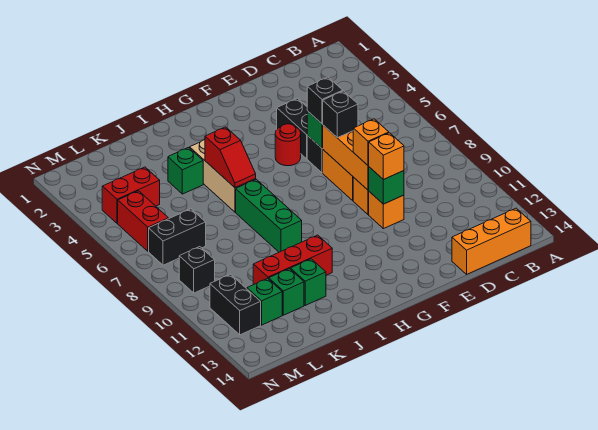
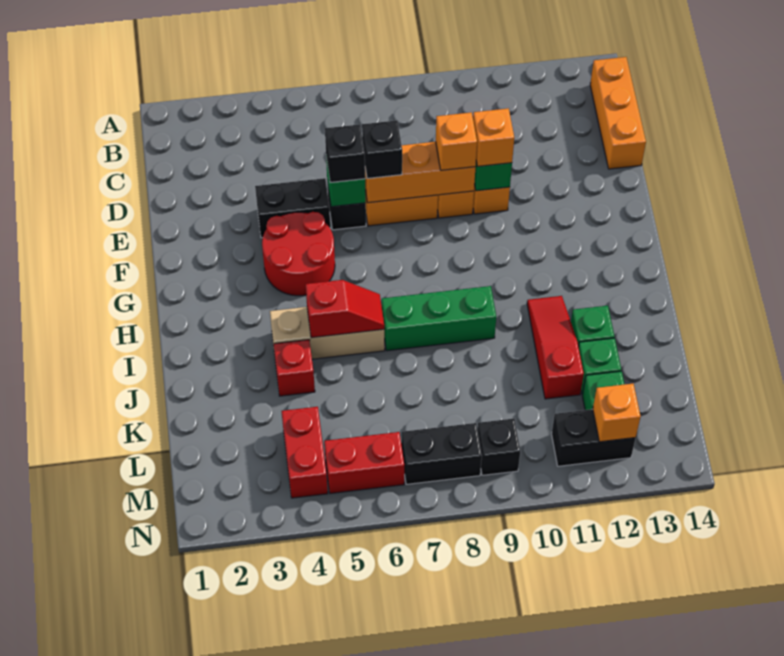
red 1x1 round brick [275,124,301,166] -> red 2x2 round brick [262,212,335,296]
red 1x3 brick [253,235,332,285] -> red 1x3 slope [527,296,584,399]
green 1x1 brick [168,148,203,194] -> red 1x1 brick [274,340,315,396]
black 1x2 brick [149,209,206,265] -> black 1x2 brick turned to [401,423,482,484]
none -> orange 1x1 brick [593,384,641,442]

